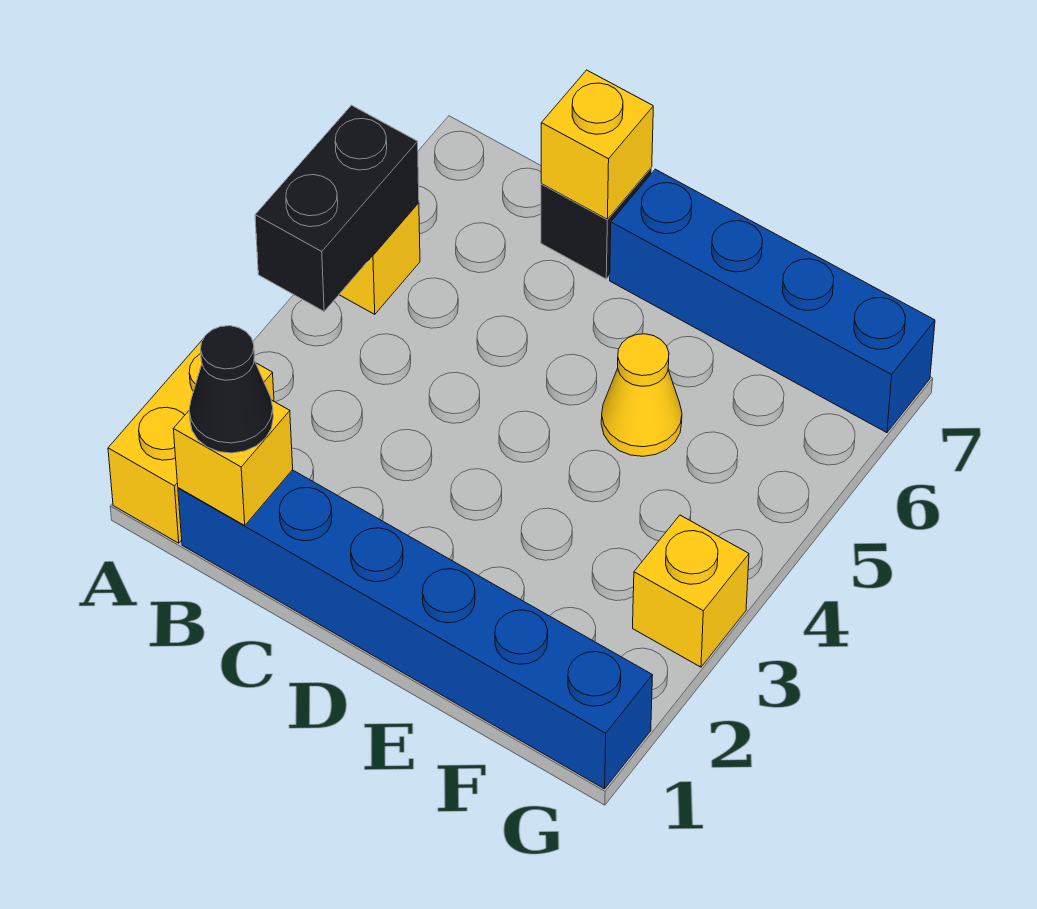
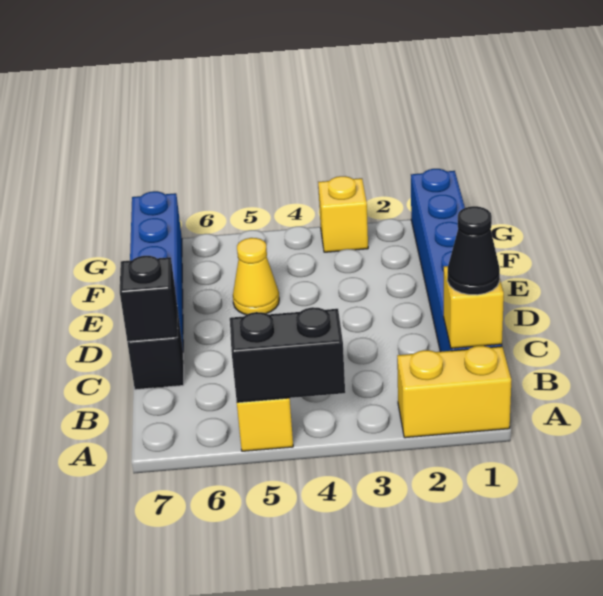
yellow 1x1 brick [541,70,653,219] -> black 1x1 brick [120,256,178,342]

